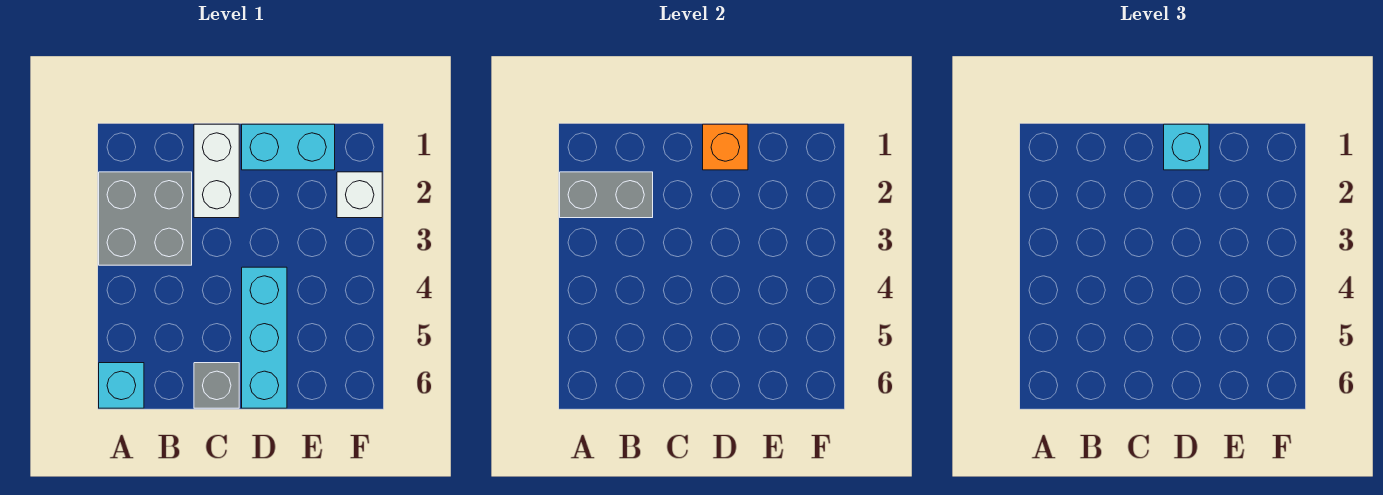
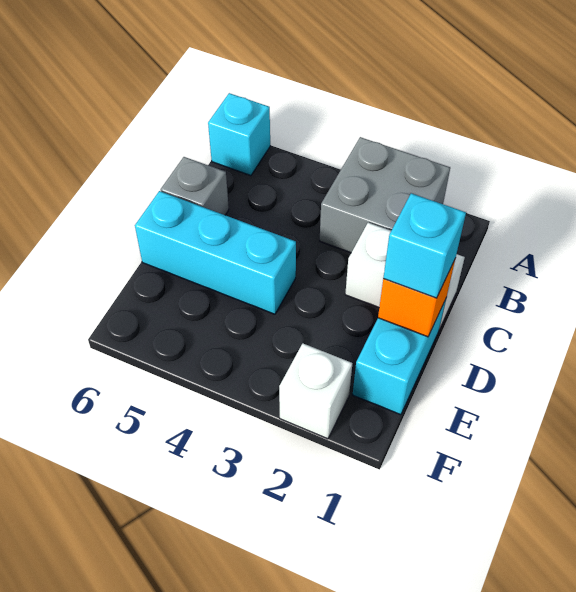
grey 1x2 brick [560,172,653,218] -> none

